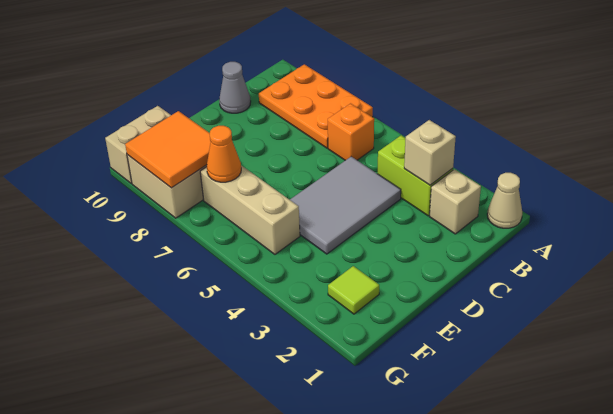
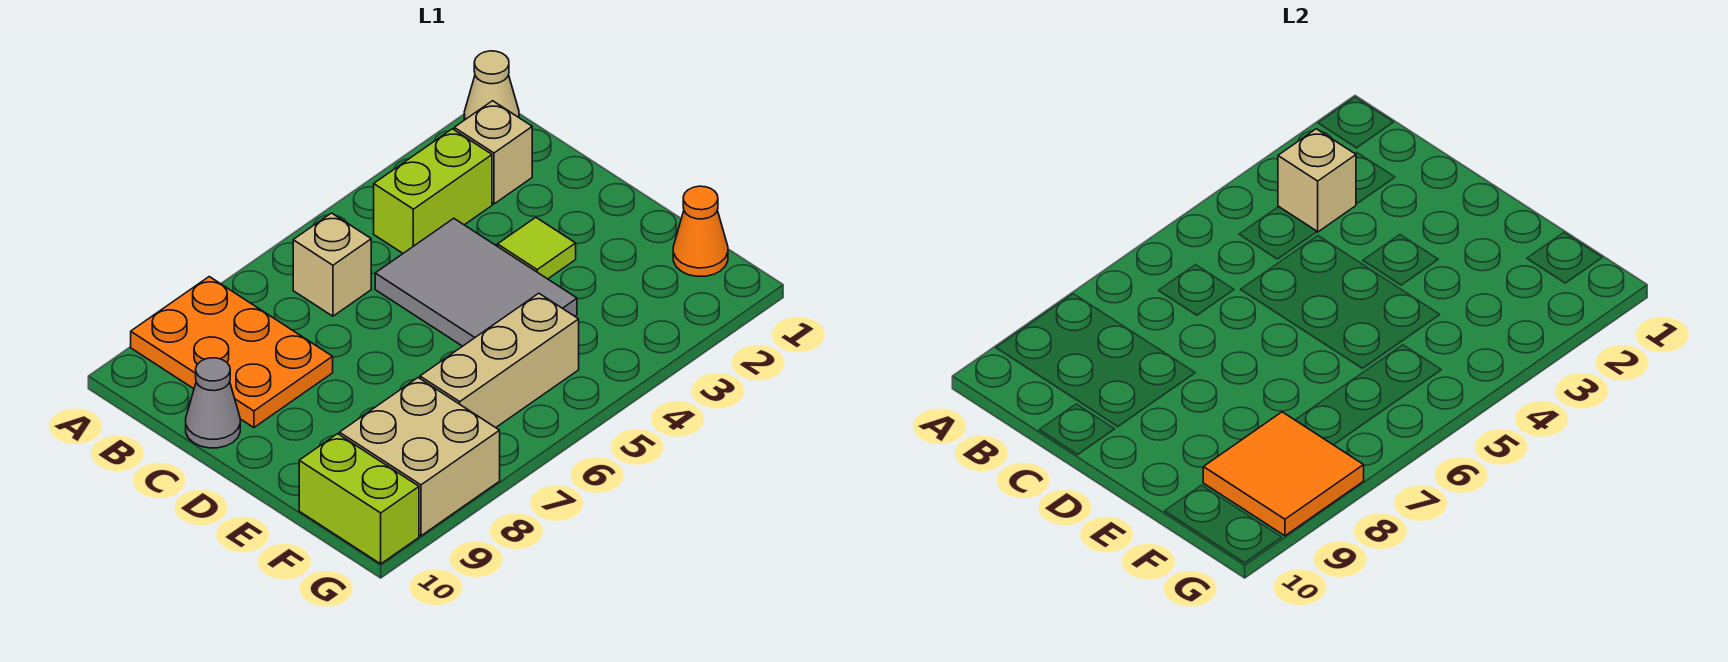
orange 2x3 plate [259,64,373,148] -> orange 2x3 plate turned to [131,277,333,428]
orange 1x1 brick [328,103,374,160] -> tan 1x1 brick [293,213,371,316]
lime 1x1 tile [328,266,379,314] -> lime 1x1 tile moved to [498,217,576,279]
orange 1x1 cone [207,126,241,182] -> orange 1x1 cone moved to [673,186,728,276]
tan 1x2 brick [105,106,171,184] -> lime 1x2 brick [299,434,419,564]

